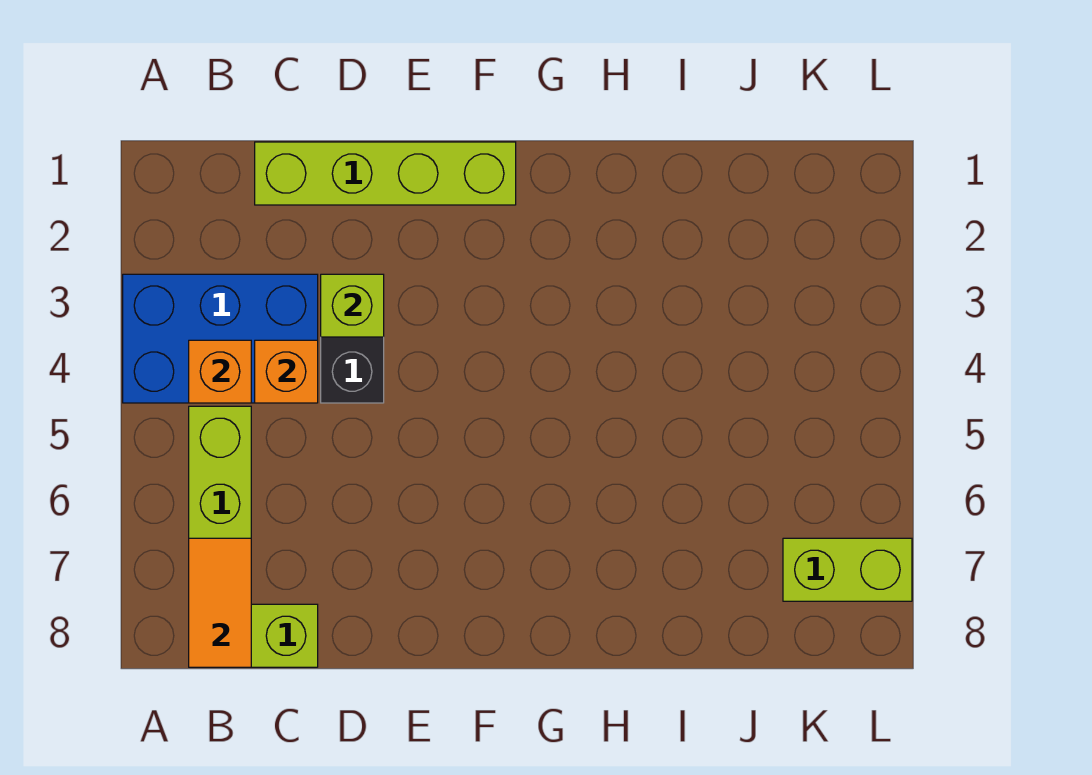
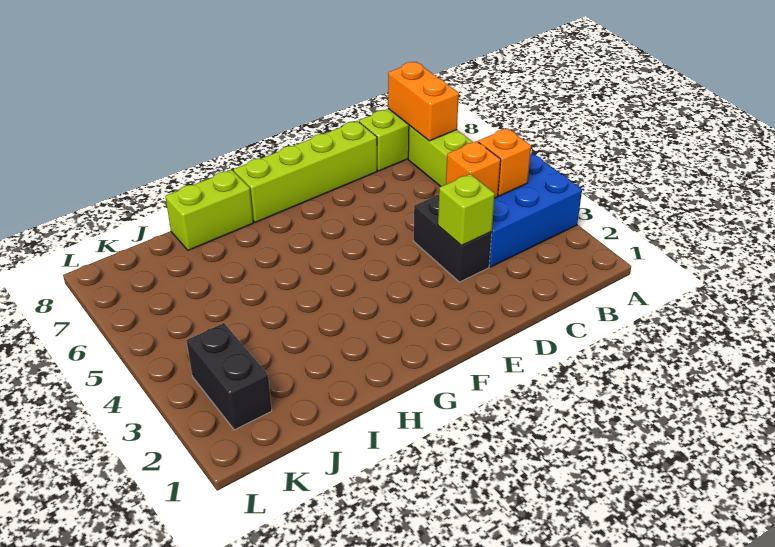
orange 1x2 tile [189,538,251,667] -> orange 1x2 brick [388,62,459,141]
lime 1x4 brick [255,142,516,205] -> lime 1x4 brick moved to [234,121,377,222]
none -> black 1x2 brick [187,323,272,430]
lime 1x2 brick [783,538,912,601] -> lime 1x2 brick moved to [165,170,253,250]

